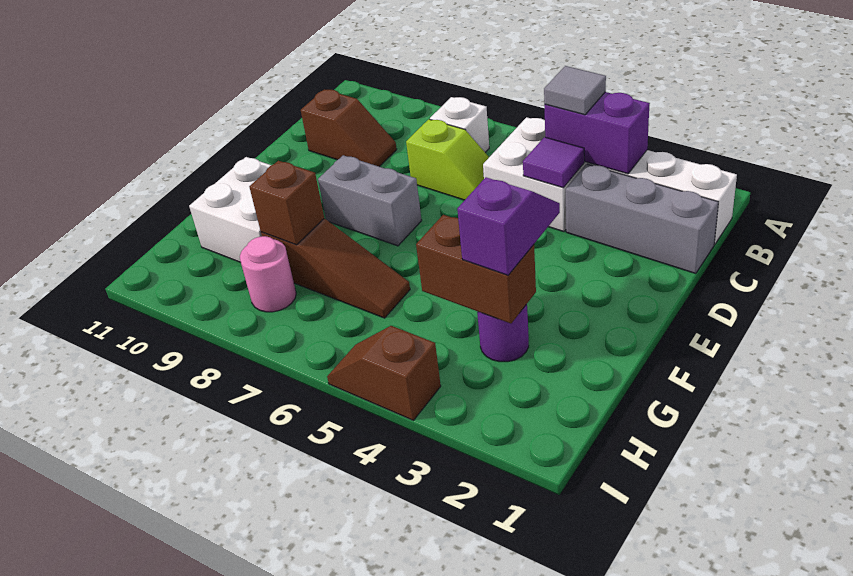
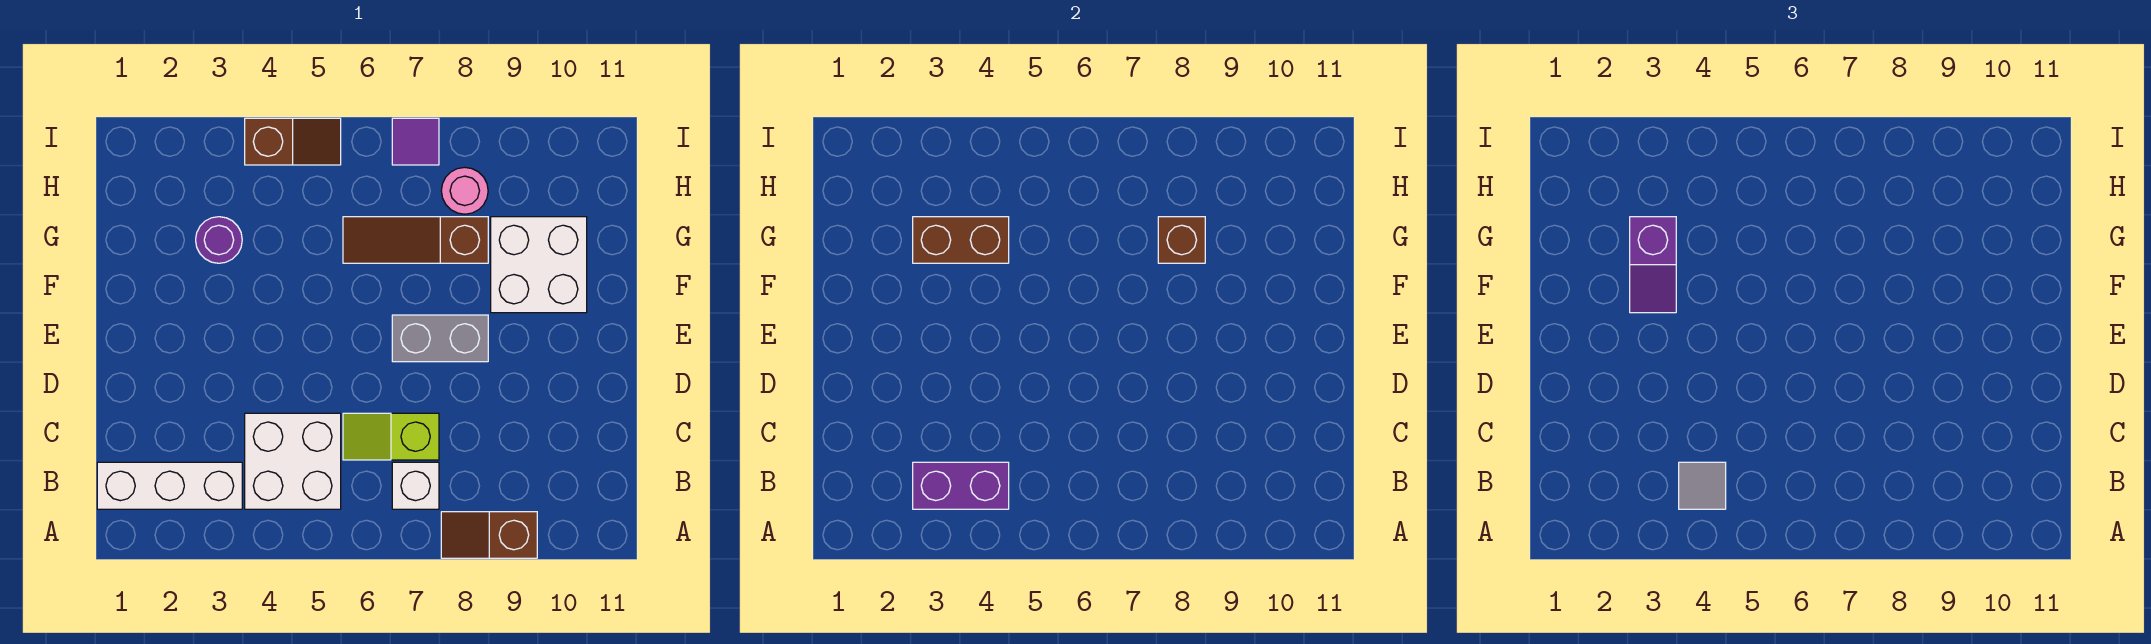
grey 1x3 brick [566,164,718,274] -> none
purple 1x1 tile [523,137,584,188] -> purple 1x1 tile moved to [392,118,439,165]
brown 1x2 slope [301,89,397,167] -> brown 1x2 slope moved to [441,512,537,558]

